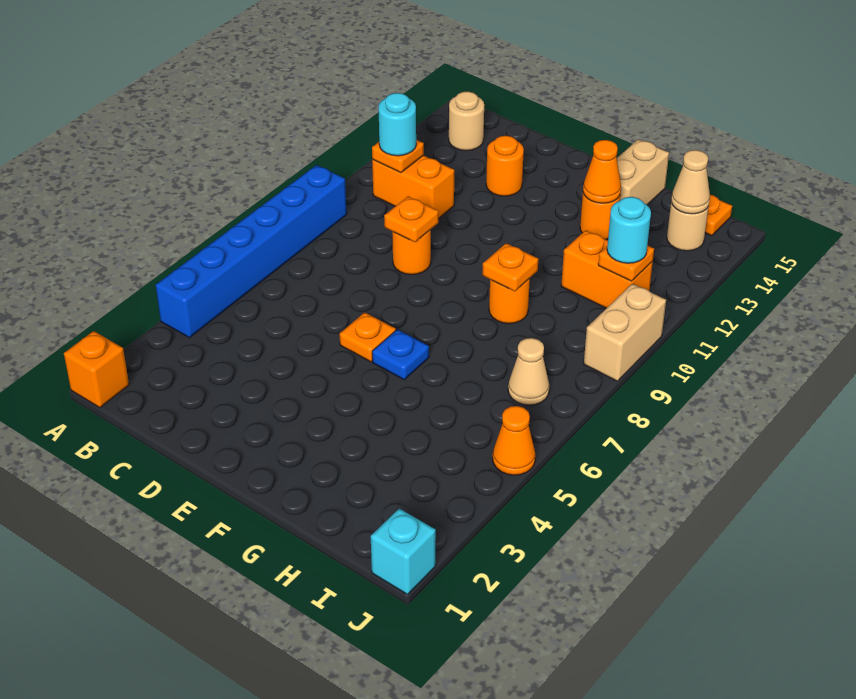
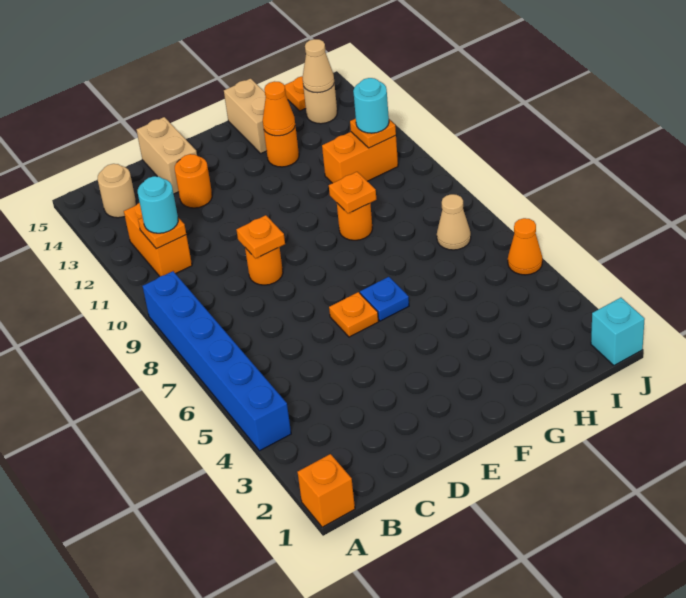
orange 1x2 brick [372,155,454,219] -> orange 1x2 brick turned to [124,203,192,276]
tan 1x2 brick [584,284,666,381] -> tan 1x2 brick moved to [137,117,197,194]

